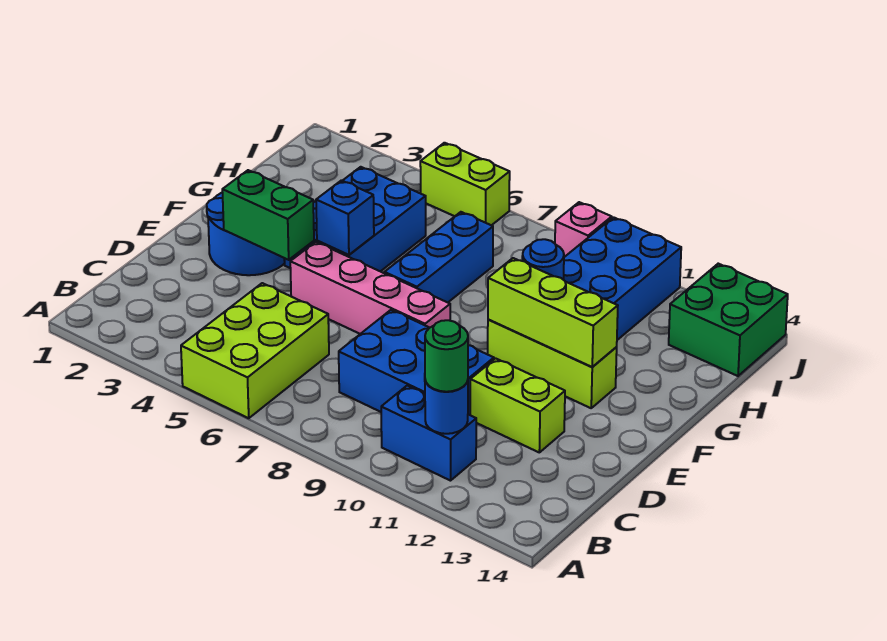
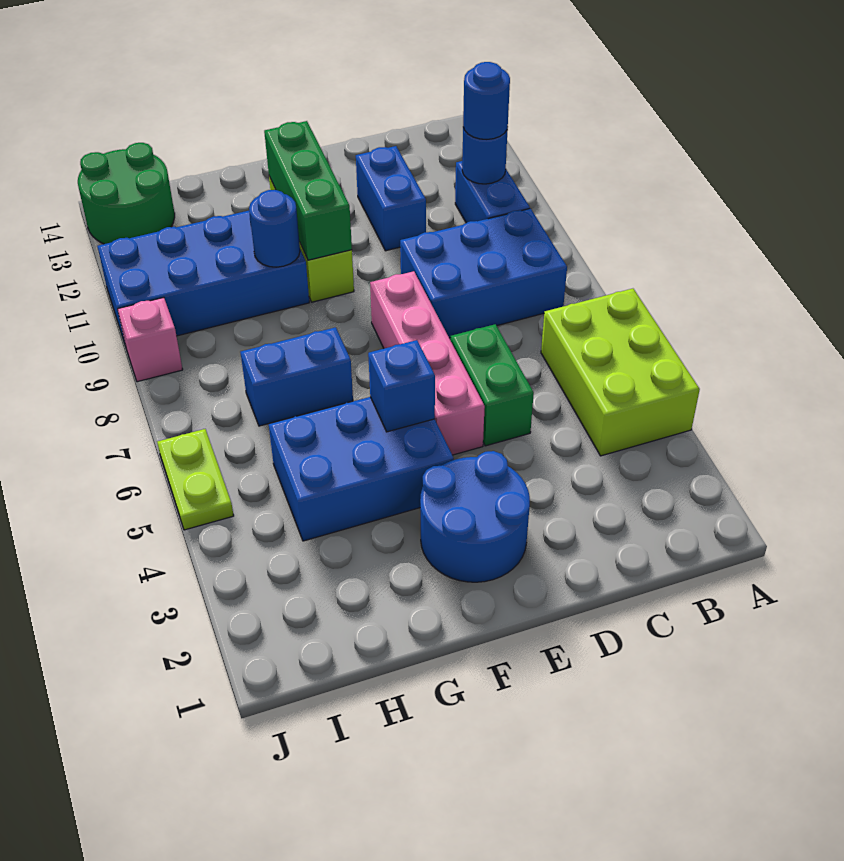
lime 2x3 brick [181,283,329,418] -> lime 2x3 brick turned to [541,289,700,456]
green 1x1 round brick [425,320,468,392] -> blue 1x1 round brick [463,62,510,139]
blue 2x3 brick [339,310,494,415] -> blue 2x3 brick turned to [400,208,567,338]
lime 1x2 brick [470,358,565,452] -> blue 1x2 brick [356,146,426,251]
green 1x2 brick [222,170,314,260] -> green 1x2 brick moved to [451,324,534,446]
blue 1x3 brick [384,212,493,303] -> blue 1x2 brick [241,327,353,426]
lime 1x3 brick [488,258,618,367] -> green 1x3 brick [264,121,352,260]
green 2x2 brick [669,264,788,376] -> green 2x2 round brick [78,143,175,244]
lime 1x2 brick [420,143,510,225] -> lime 1x2 plate [157,429,234,530]

